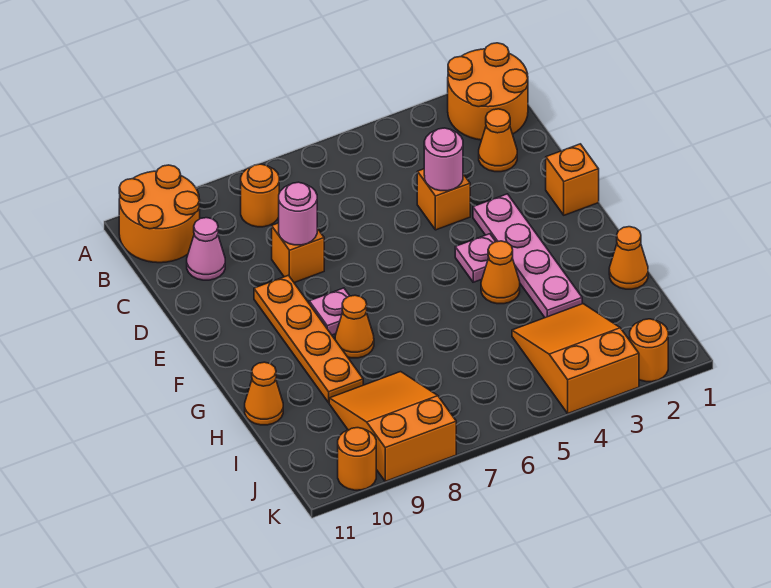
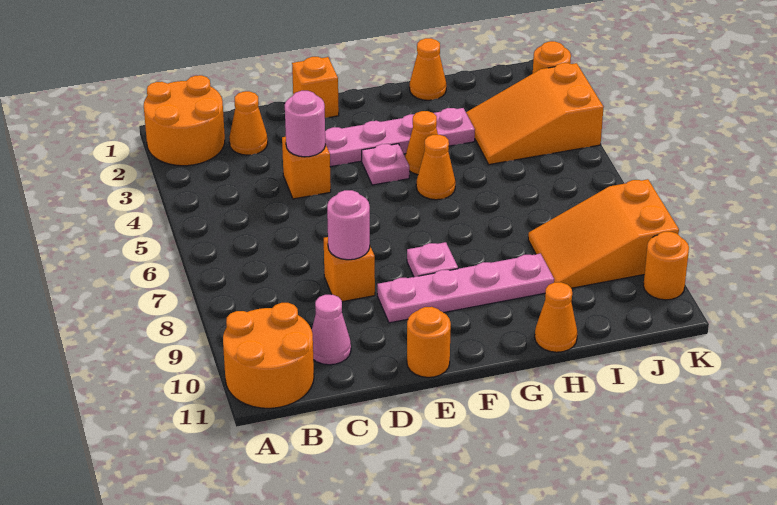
orange 1x1 round brick [241,164,279,227] -> orange 1x1 round brick moved to [407,307,451,377]
orange 1x4 plate [254,275,363,403] -> pink 1x4 plate [377,254,554,323]
orange 1x1 cone [335,295,374,358] -> orange 1x1 cone moved to [416,135,456,200]

